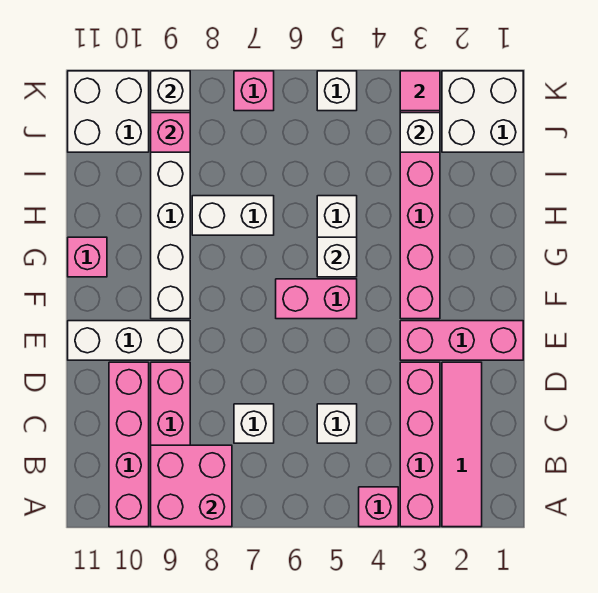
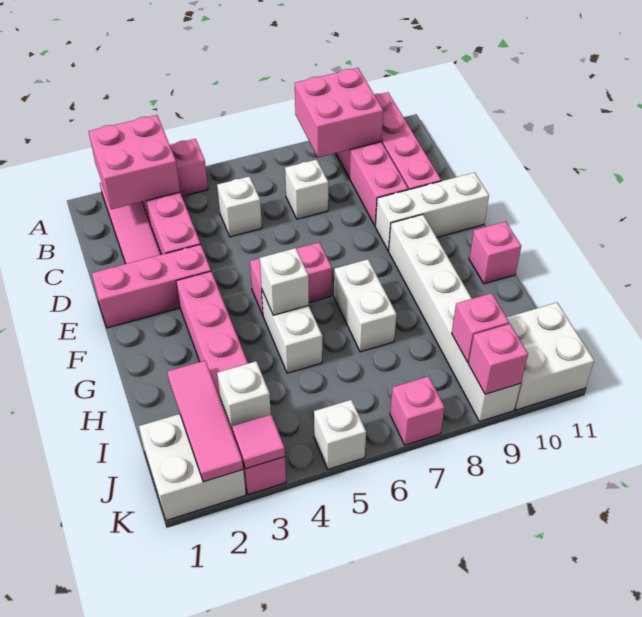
none -> pink 2x2 brick [88,115,180,209]
white 1x2 brick [192,196,274,235] -> white 1x2 brick turned to [334,259,397,352]
none -> pink 1x3 tile [167,361,243,482]
white 1x1 brick [151,71,190,111] -> pink 1x1 brick [468,324,528,394]

